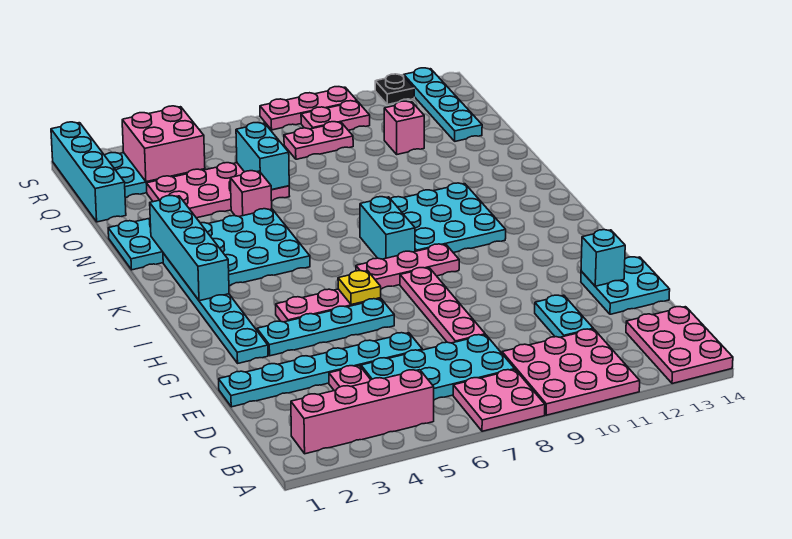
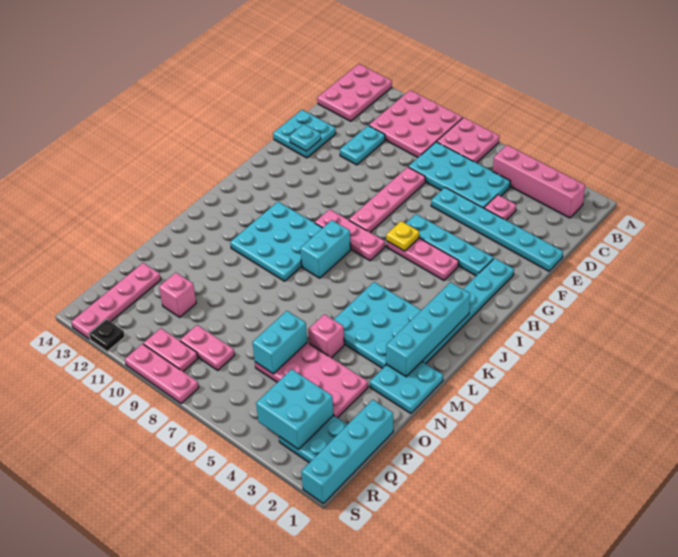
cyan 1x1 brick [581,230,625,286] -> cyan 1x1 plate [290,124,321,151]
cyan 1x4 plate [404,68,482,141] -> pink 1x4 plate [71,263,161,339]
pink 2x2 brick [122,106,205,182] -> cyan 2x2 brick [256,369,334,449]

